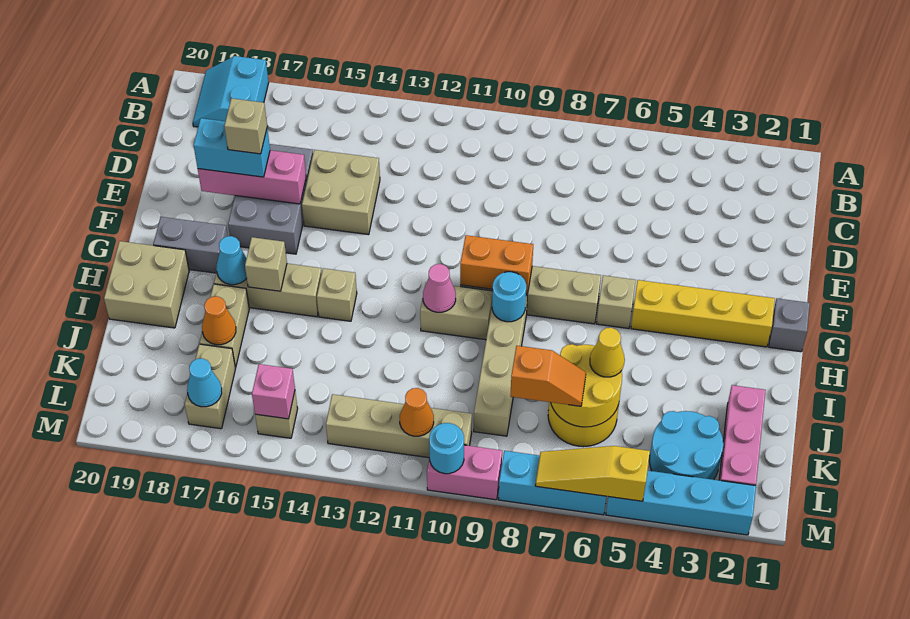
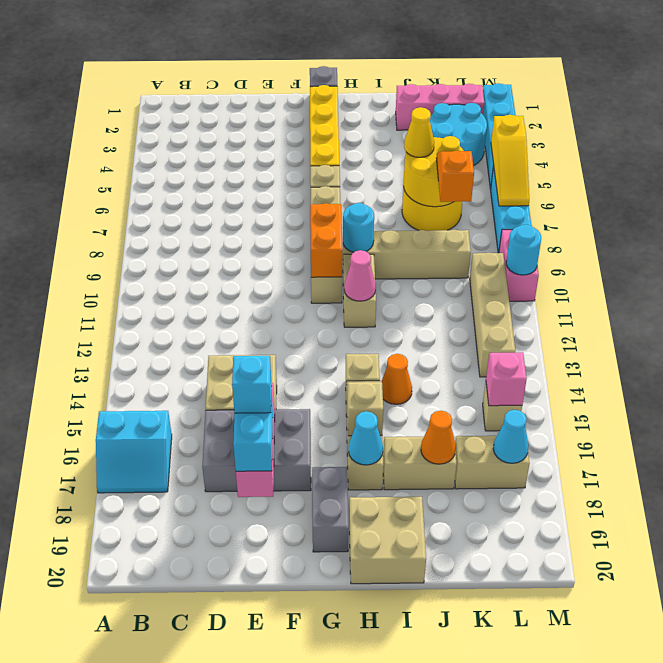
cyan 2x2 slope [193,56,269,127] -> cyan 2x2 slope moved to [96,411,172,493]
tan 1x1 brick [224,98,267,154] -> cyan 1x1 brick [232,356,272,413]
orange 1x1 cone [400,388,434,436] -> orange 1x1 cone moved to [381,354,412,404]

